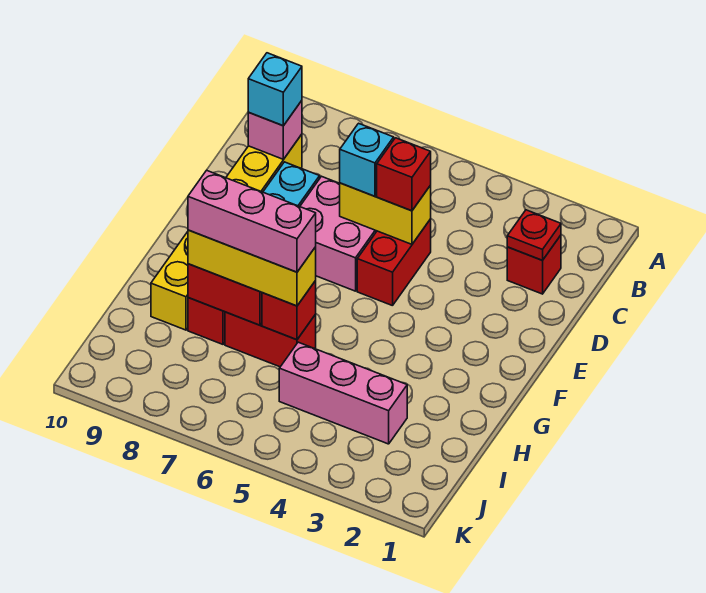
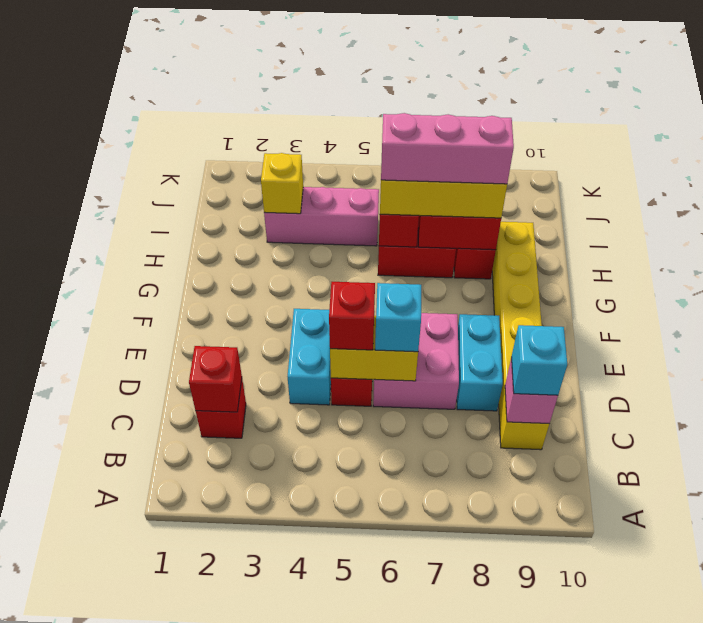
red 1x1 plate [507,210,561,260] -> red 1x1 brick [189,346,242,412]
none -> cyan 1x2 brick [288,309,331,405]
none -> yellow 1x1 brick [261,153,303,214]

